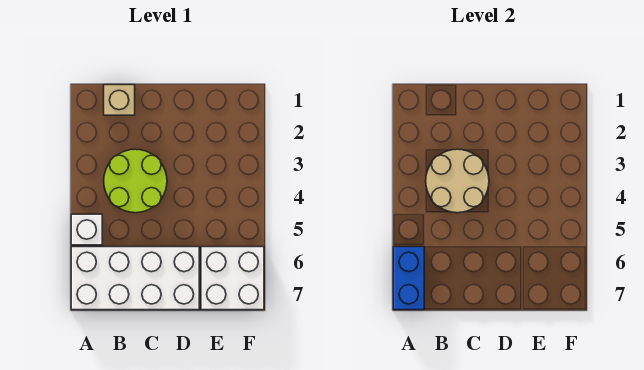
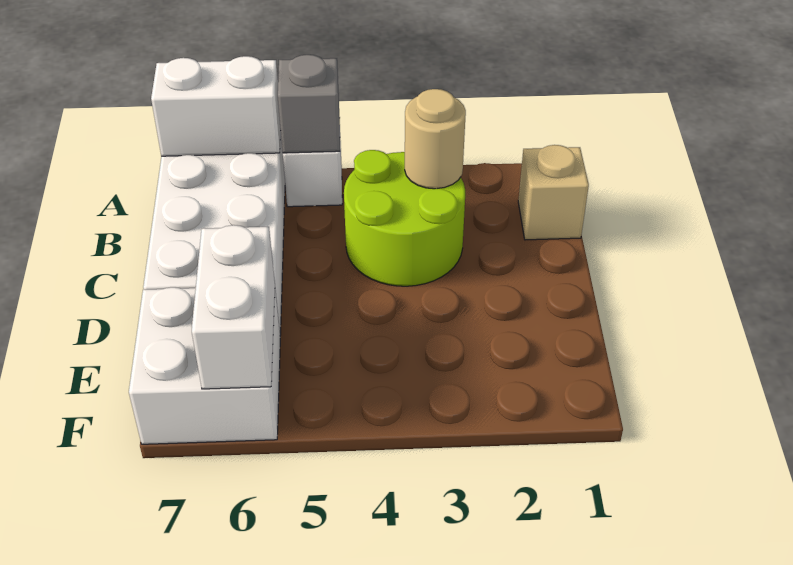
none -> grey 1x1 brick [278,55,340,153]
blue 1x2 brick [393,247,424,310] -> white 1x2 brick [151,56,281,156]
tan 2x2 round brick [426,149,489,213] -> tan 1x1 round brick [405,89,466,189]
none -> white 1x2 brick [192,225,275,389]

